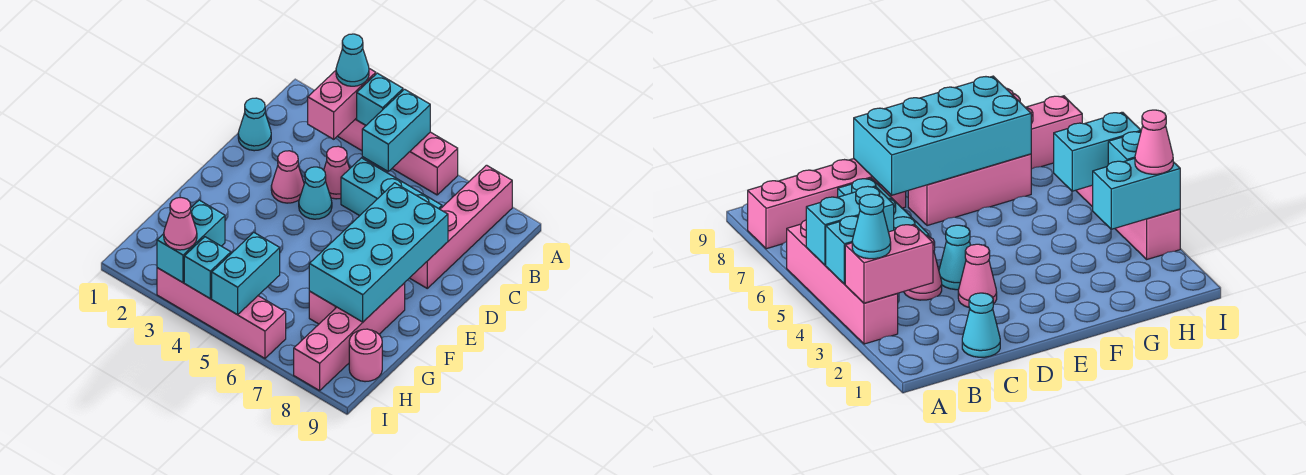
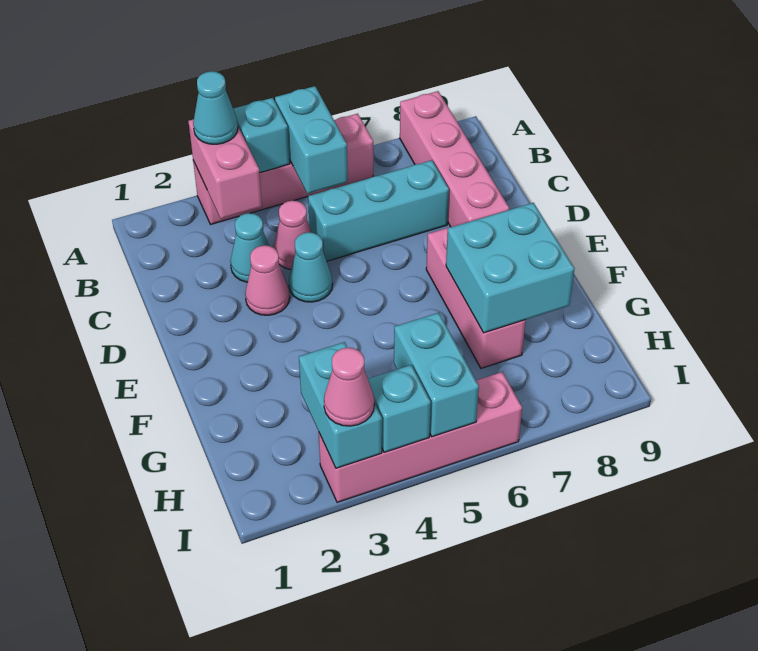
cyan 1x1 cone [238,98,271,151] -> cyan 1x1 cone moved to [230,213,269,282]
cyan 2x4 brick [309,183,448,322] -> cyan 2x2 brick [446,203,575,333]
pink 1x4 brick [294,283,405,391] -> none
pink 1x1 round brick [349,329,382,382] -> none

